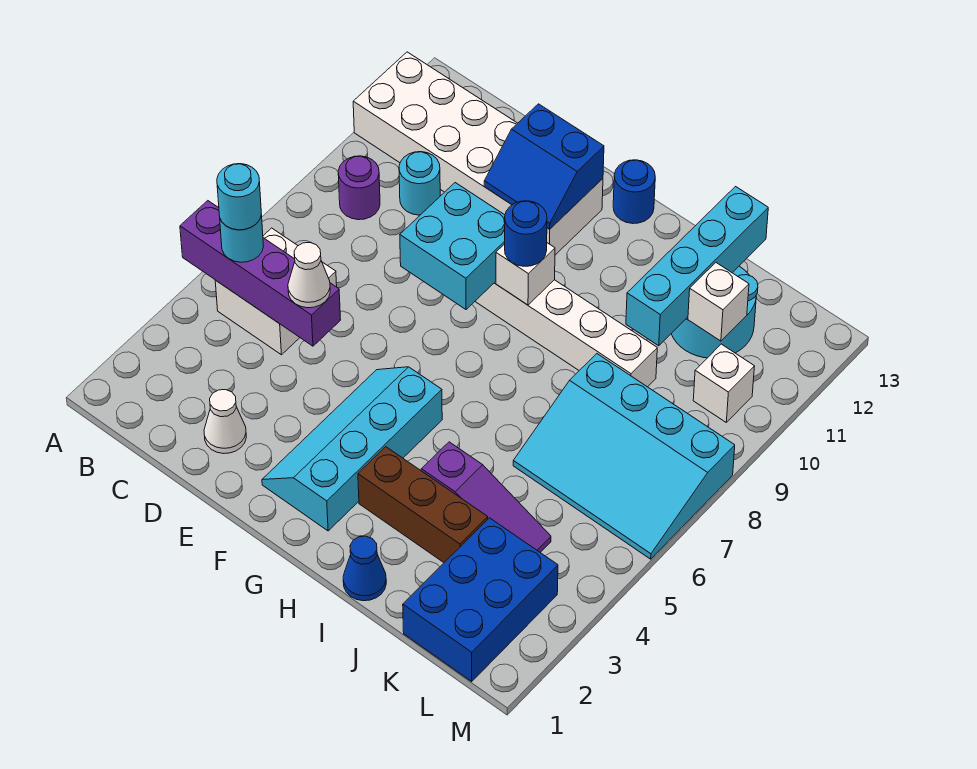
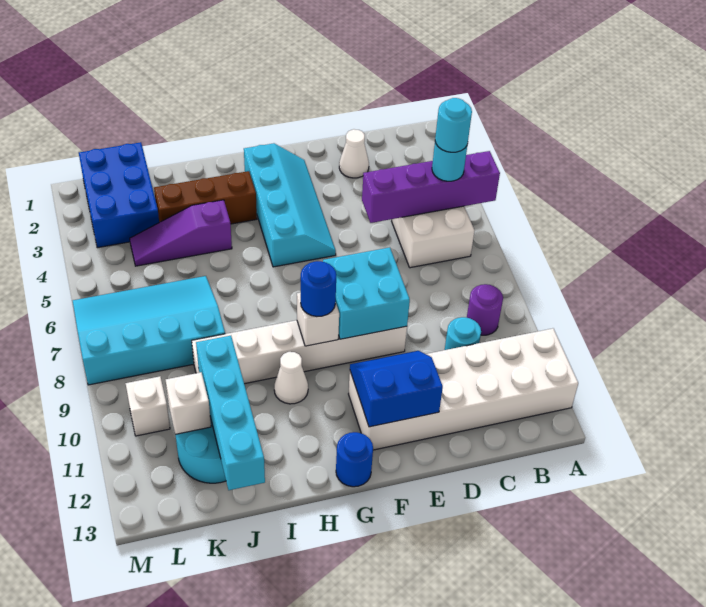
white 1x1 cone [288,243,330,308] -> white 1x1 cone moved to [274,352,308,404]
blue 1x1 cone [343,536,386,601] -> none

